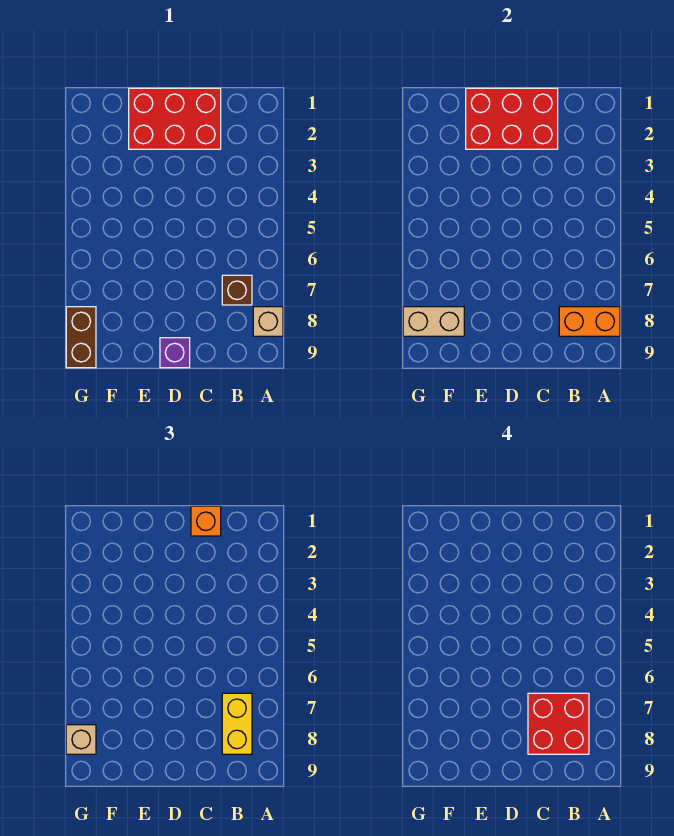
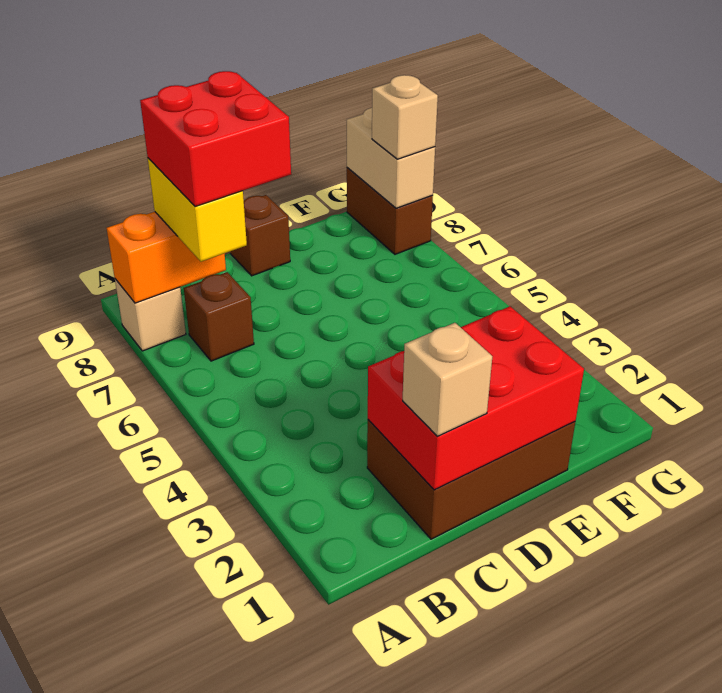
red 2x3 brick [129,88,221,149] -> brown 2x3 brick [367,420,575,539]
orange 1x1 brick [191,506,221,536] -> tan 1x1 brick [403,323,492,436]
purple 1x1 brick [160,338,190,368] -> brown 1x1 brick [230,195,290,276]
tan 1x2 brick [403,307,464,336] -> tan 1x2 brick turned to [347,108,435,208]

